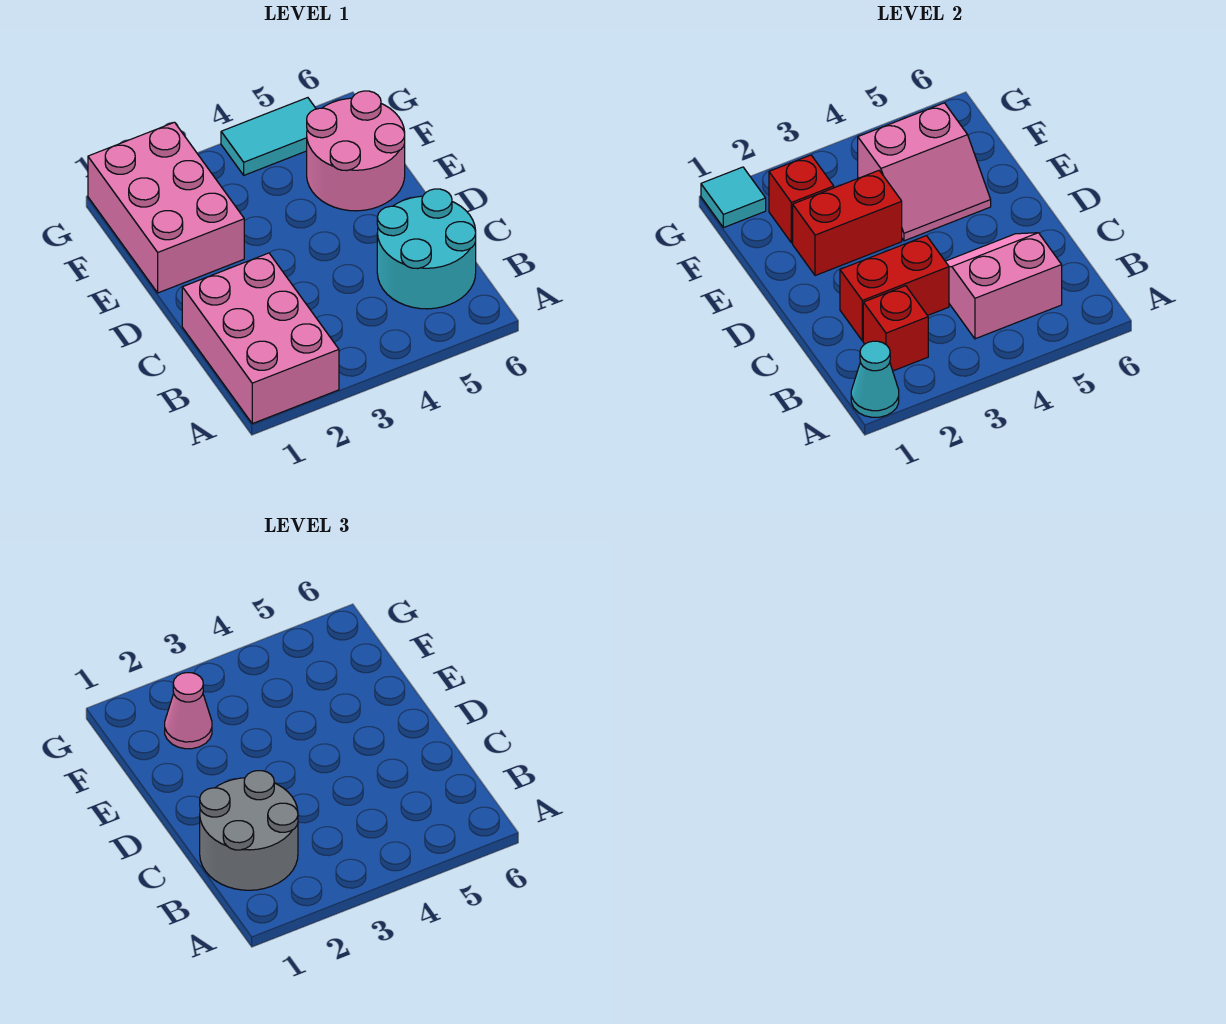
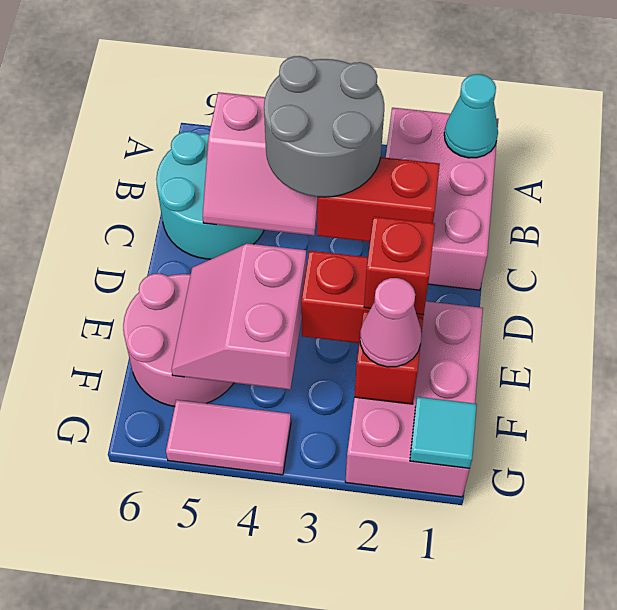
grey 2x2 round brick [200,771,298,890] -> grey 2x2 round brick moved to [264,56,384,197]
red 1x1 brick [863,286,928,371] -> red 1x1 brick moved to [364,217,435,315]
pink 2x2 slope [858,103,991,241] -> pink 2x2 slope turned to [171,244,306,389]
cyan 1x2 tile [221,98,316,175] -> pink 1x2 tile [166,400,291,475]

